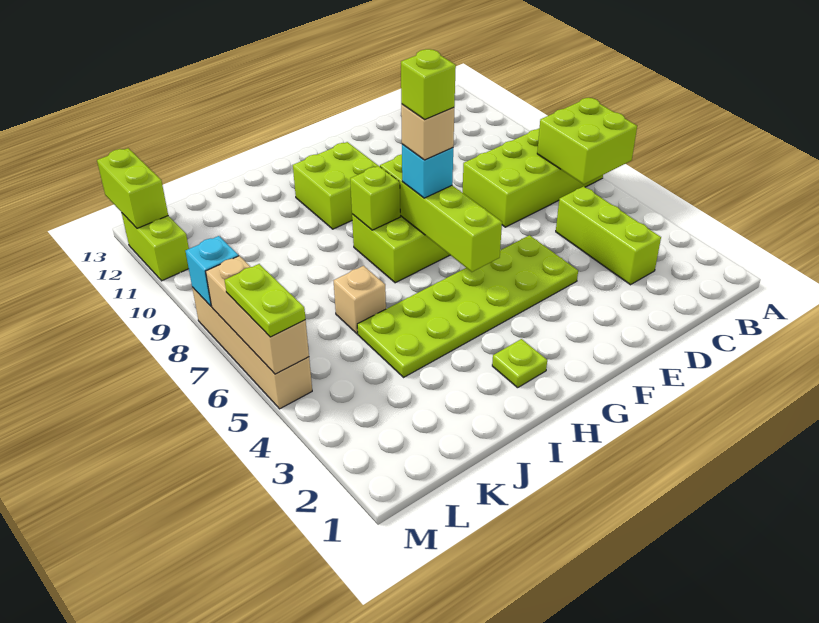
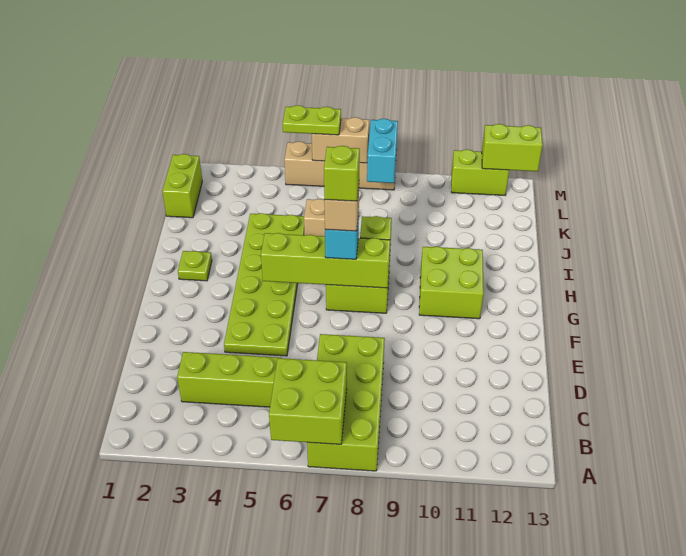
none -> lime 1x2 brick [162,154,202,218]
tan 1x3 brick [206,256,309,374] -> tan 1x2 brick [312,117,369,163]
cyan 1x1 brick [186,236,238,306] -> cyan 1x2 brick [367,119,398,183]

